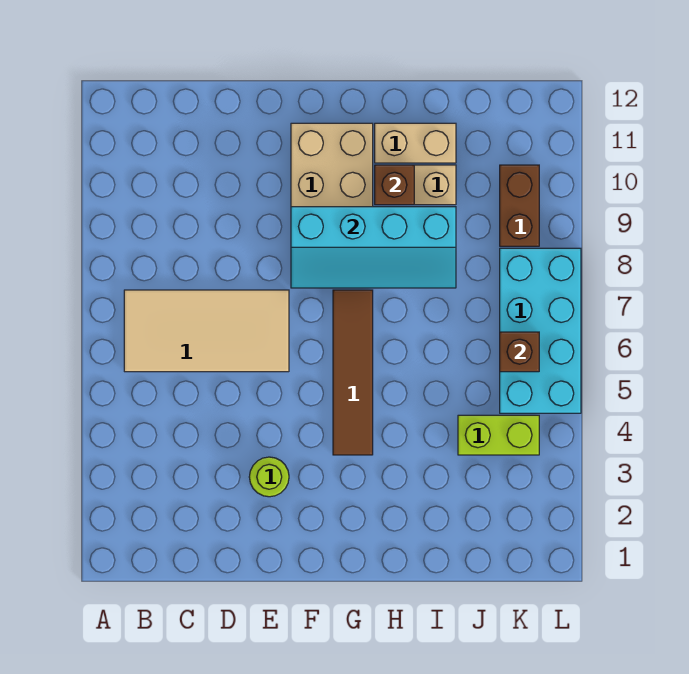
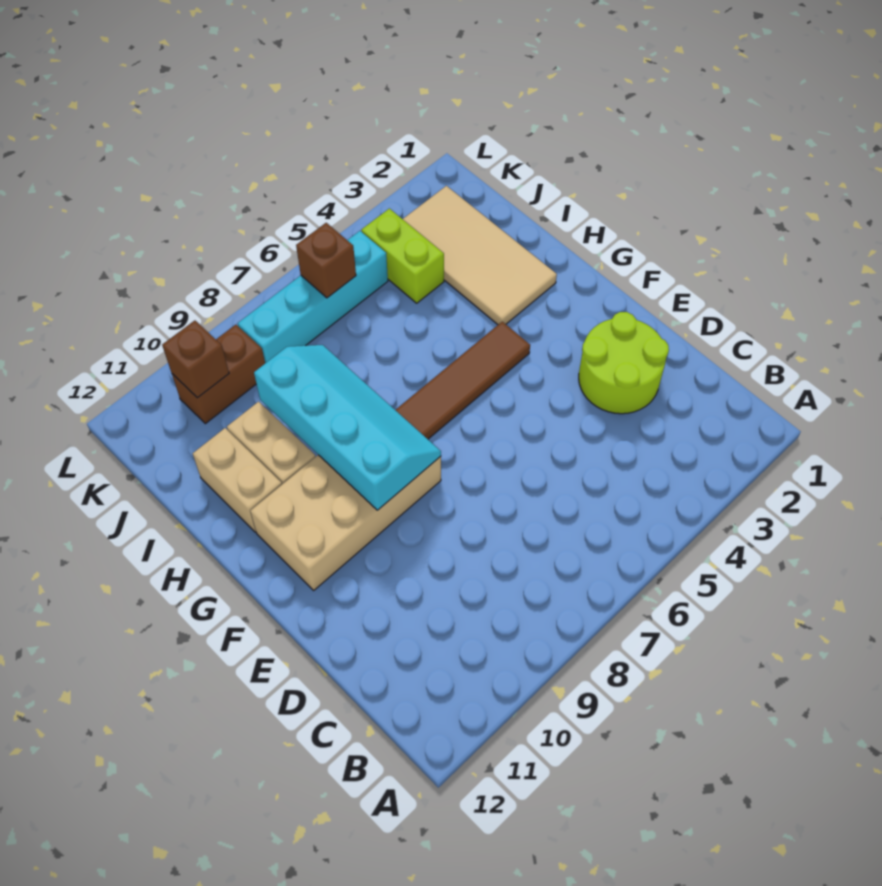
tan 2x4 tile [124,290,289,372] -> tan 2x4 tile moved to [403,186,557,325]
lime 1x1 round brick [249,457,289,497] -> lime 2x2 round brick [579,312,669,414]
brown 1x1 brick [375,165,414,205] -> brown 1x1 brick moved to [162,321,229,398]
cyan 2x4 brick [500,248,581,413] -> cyan 1x4 brick [238,231,388,363]

